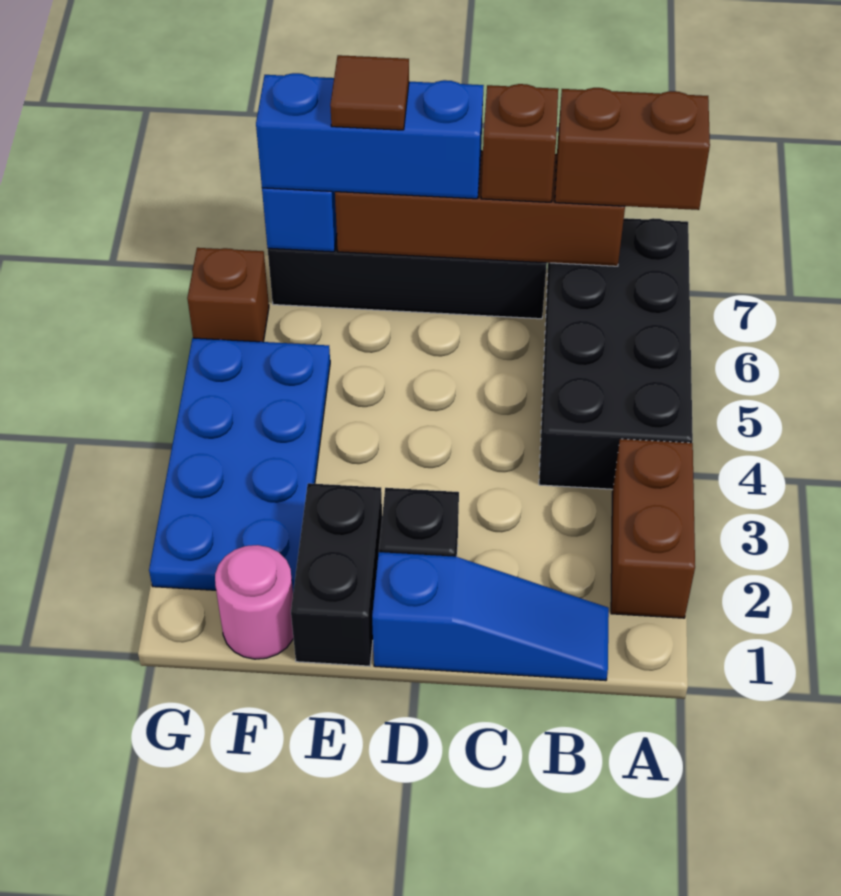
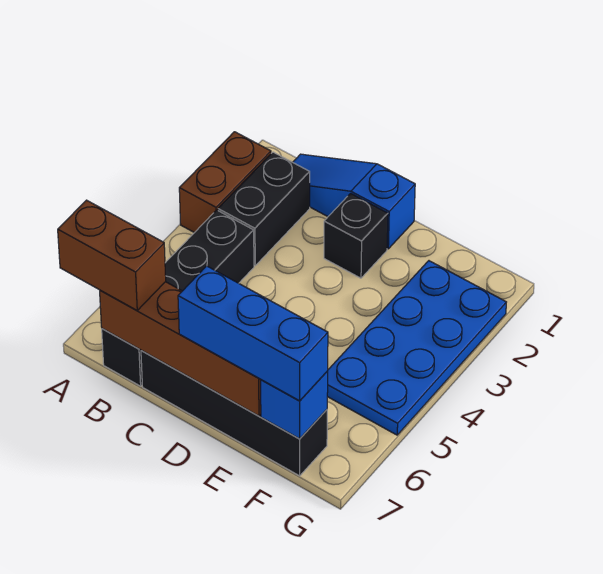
black 2x4 brick [539,218,693,489] -> black 1x4 brick [102,210,254,386]
brown 1x1 brick [481,84,558,202] -> none
black 1x2 brick [291,483,382,666] -> black 1x2 brick moved to [218,152,310,265]
brown 1x1 tile [330,55,409,130] -> none
pink 1x1 round brick [215,545,293,659] -> none
brown 1x1 brick [187,248,269,342] -> none

